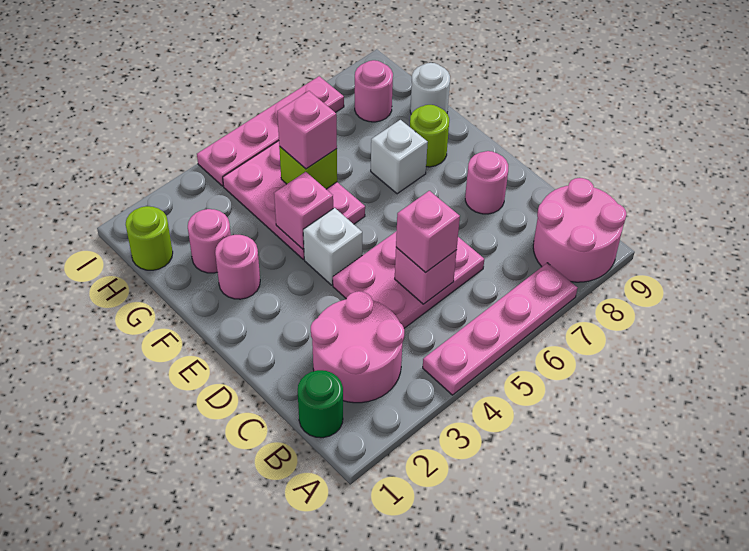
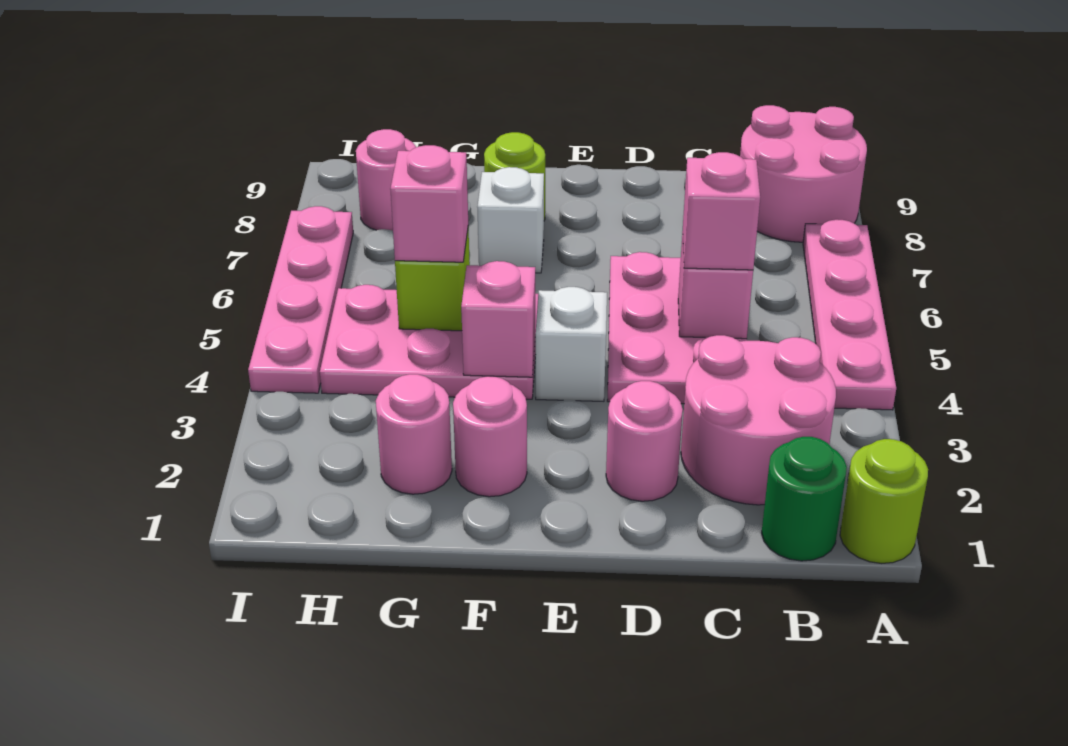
pink 1x1 round brick [465,151,508,214] -> pink 1x1 round brick moved to [606,381,683,501]
white 1x1 round brick [410,63,450,114] -> none
lime 1x1 round brick [126,206,173,270] -> lime 1x1 round brick moved to [840,439,928,563]

